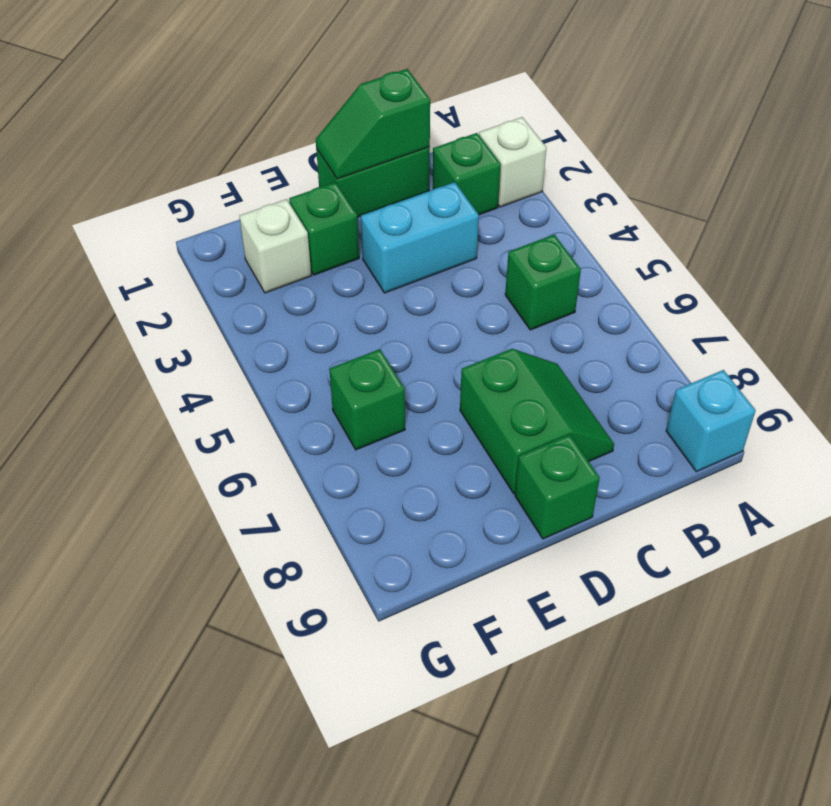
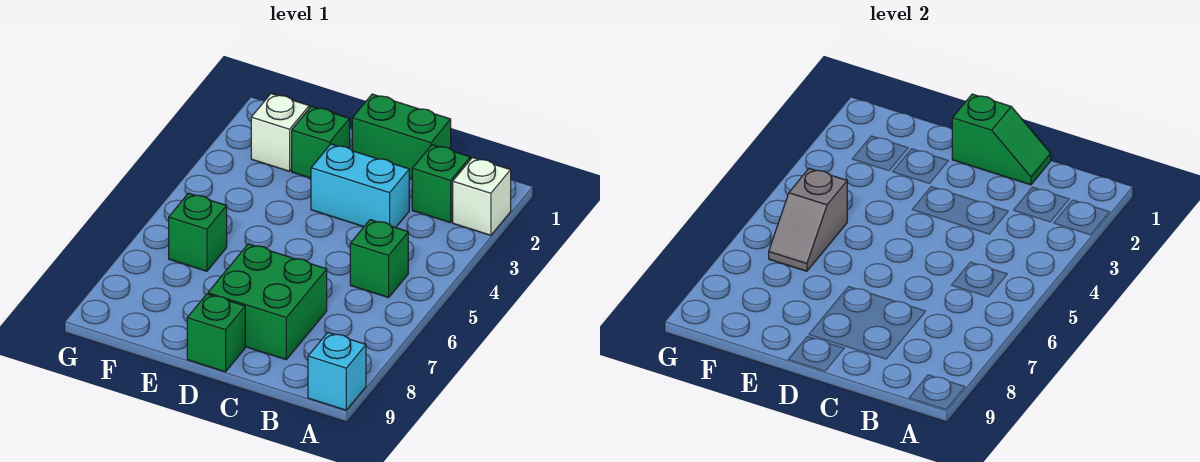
green 1x2 slope [316,69,430,179] -> green 1x2 slope turned to [952,94,1051,185]
green 2x2 slope [460,349,614,493] -> green 2x2 brick [208,244,327,360]
none -> grey 1x2 slope [769,168,847,271]

